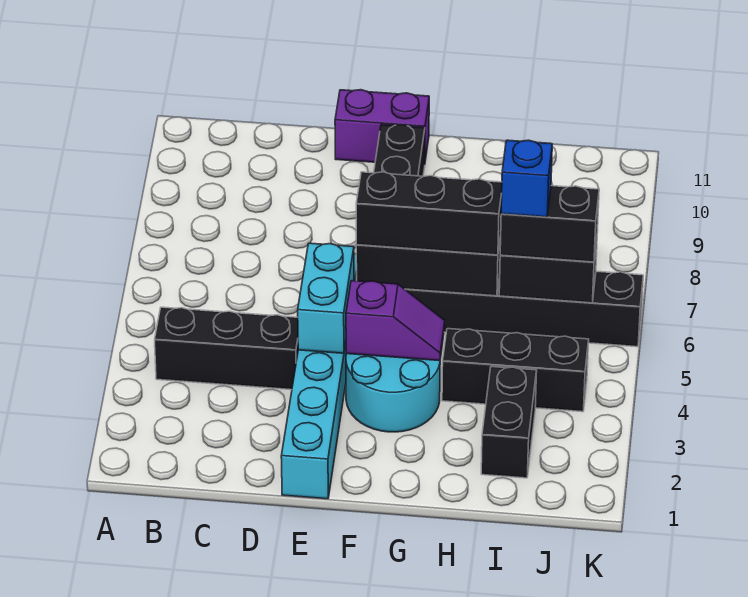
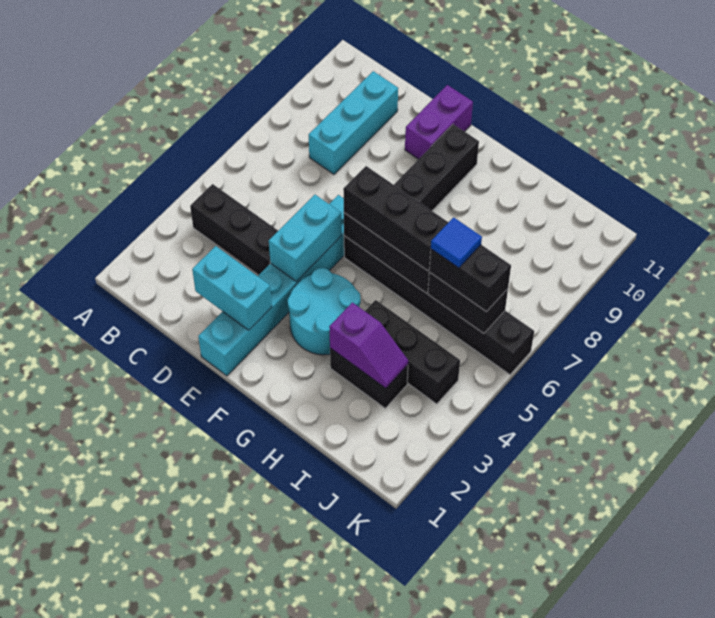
none -> cyan 1x3 brick [309,71,398,174]
none -> cyan 1x2 brick [192,246,272,330]
purple 1x2 brick [335,90,429,162] -> purple 1x2 brick turned to [405,85,473,159]
purple 1x2 slope [346,281,445,361] -> purple 1x2 slope moved to [329,302,408,388]
black 1x2 brick [481,367,537,478] -> black 1x2 brick turned to [330,348,408,408]
blue 1x1 brick [501,140,552,217] -> blue 1x1 tile [431,217,482,268]

